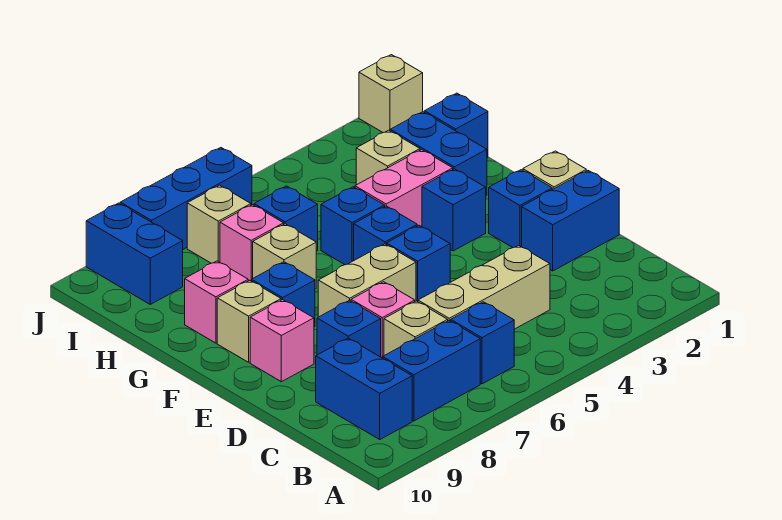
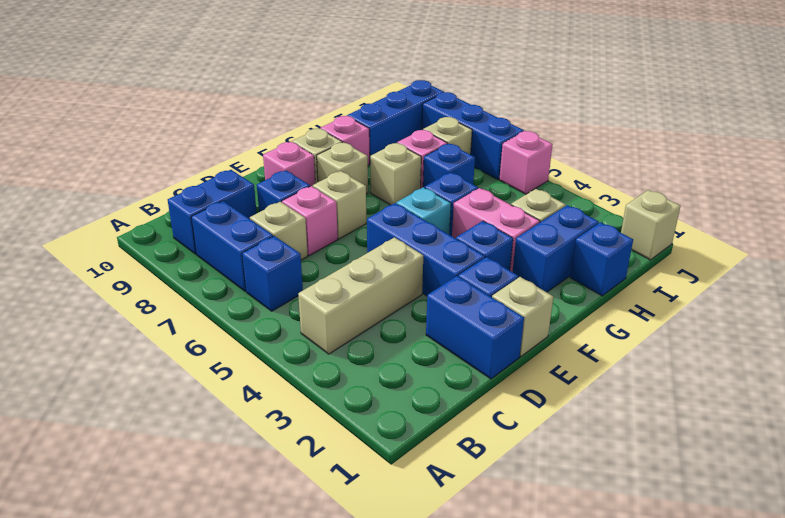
tan 1x3 brick [418,245,550,329] -> tan 1x3 brick turned to [298,237,423,354]
blue 1x1 brick [387,225,450,301] -> blue 1x3 brick [367,203,485,296]
tan 1x2 brick [318,244,416,317] -> tan 1x1 brick [313,171,366,239]
blue 1x1 brick [354,206,417,260] -> cyan 1x1 brick [396,187,451,234]
blue 1x1 brick [252,262,315,327] -> tan 1x1 brick [317,142,368,194]
blue 1x2 brick [86,203,183,304] -> blue 1x3 brick [347,80,444,156]
none -> pink 1x1 brick [499,131,553,194]

